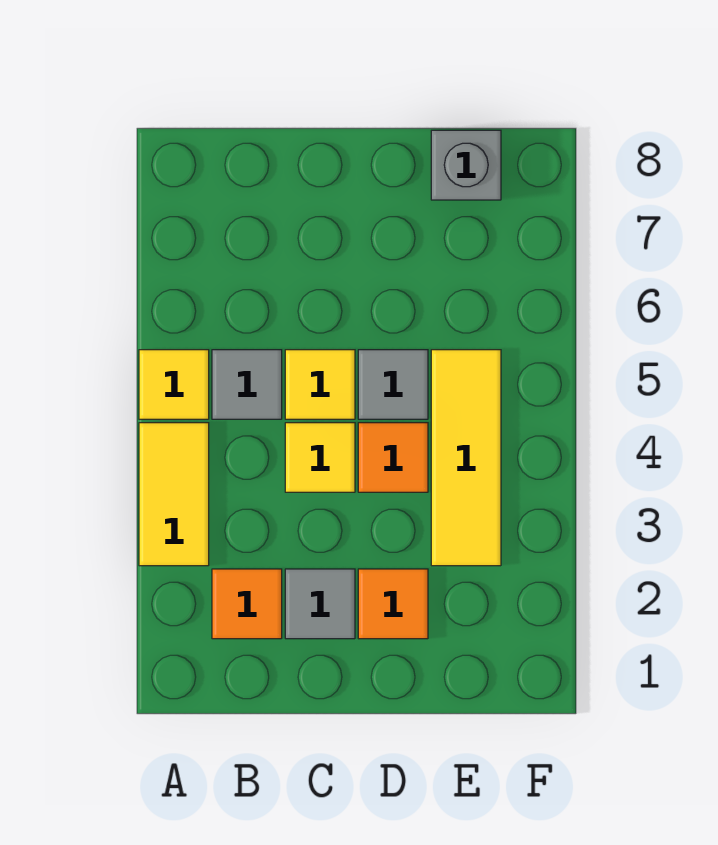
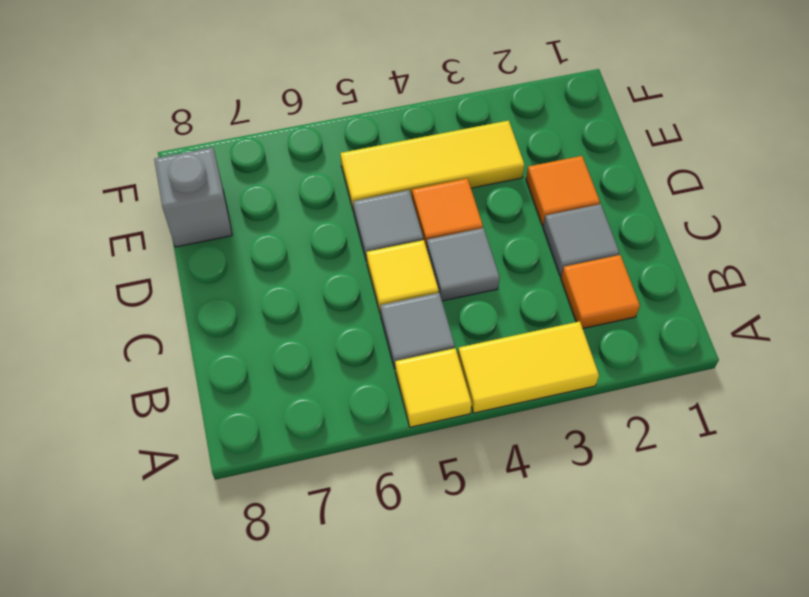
yellow 1x1 tile [285,423,355,492] -> grey 1x1 tile [427,228,500,301]

